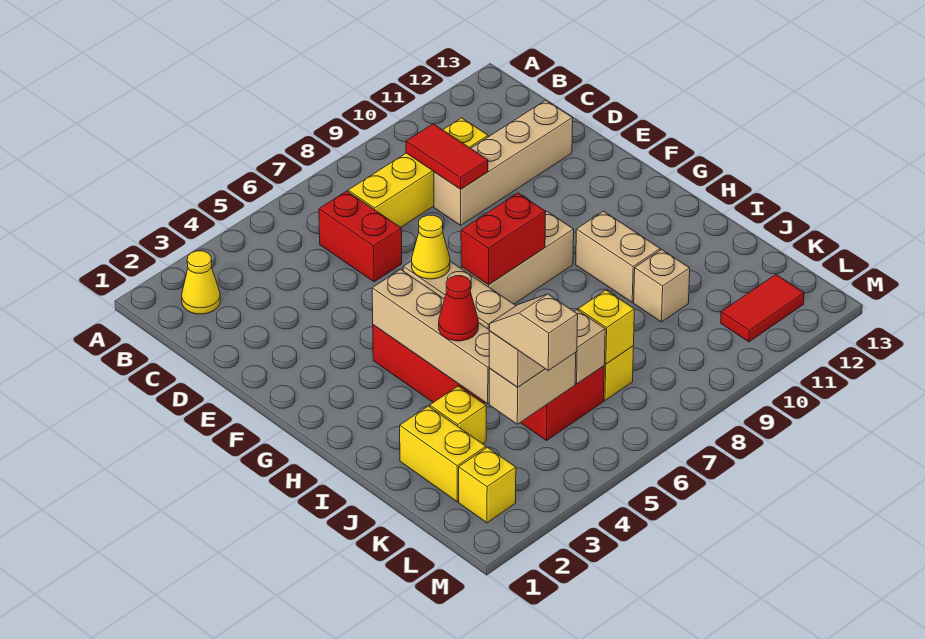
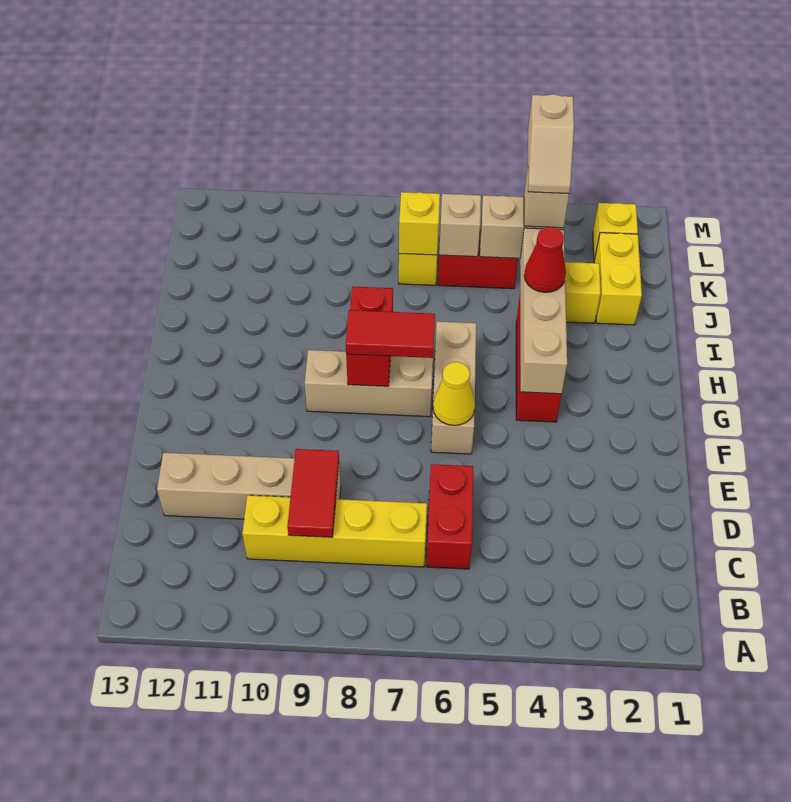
yellow 1x1 cone [182,251,220,314] -> none
red 1x2 brick [461,193,546,285] -> red 1x2 brick turned to [346,287,393,386]
tan 1x2 brick [576,211,660,302] -> none
tan 1x1 brick [634,250,690,322] -> none
red 1x2 tile [721,275,804,342] -> red 1x2 tile moved to [346,310,435,358]

